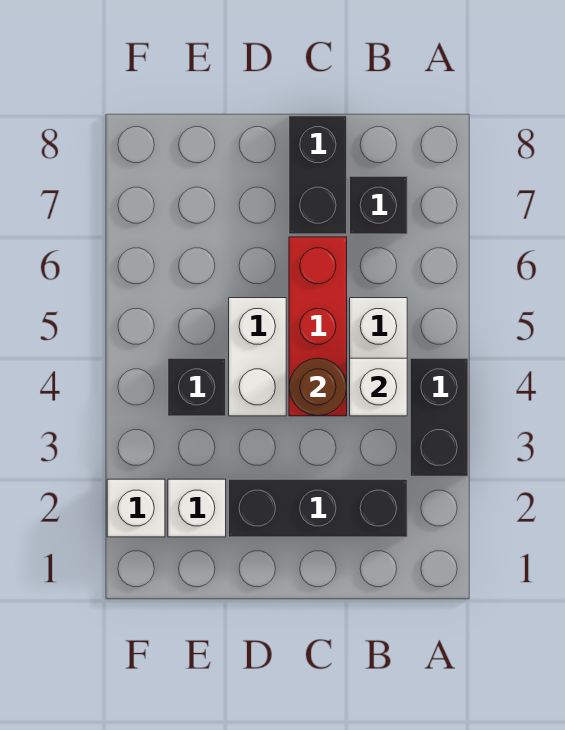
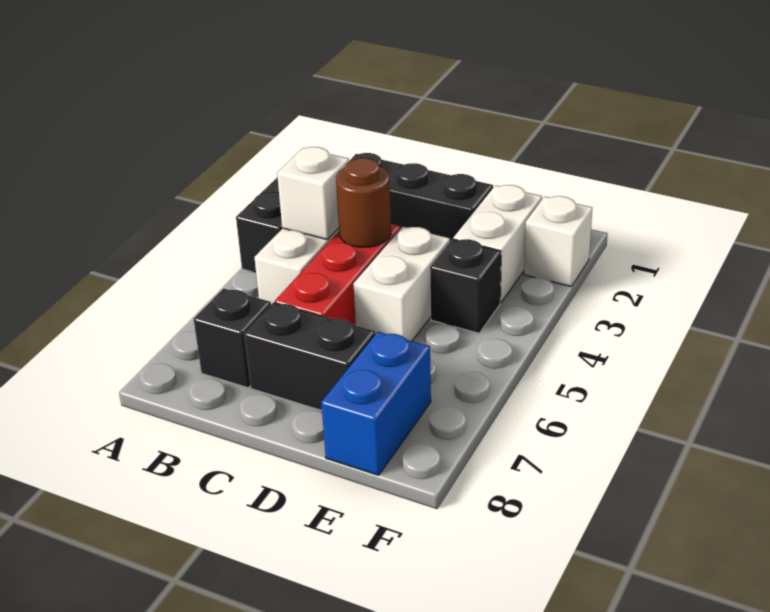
black 1x2 brick [289,116,347,234] -> black 1x2 brick turned to [244,302,375,410]
white 1x1 brick [168,479,226,537] -> white 1x2 brick [453,185,542,303]
none -> blue 1x2 brick [321,332,431,475]

